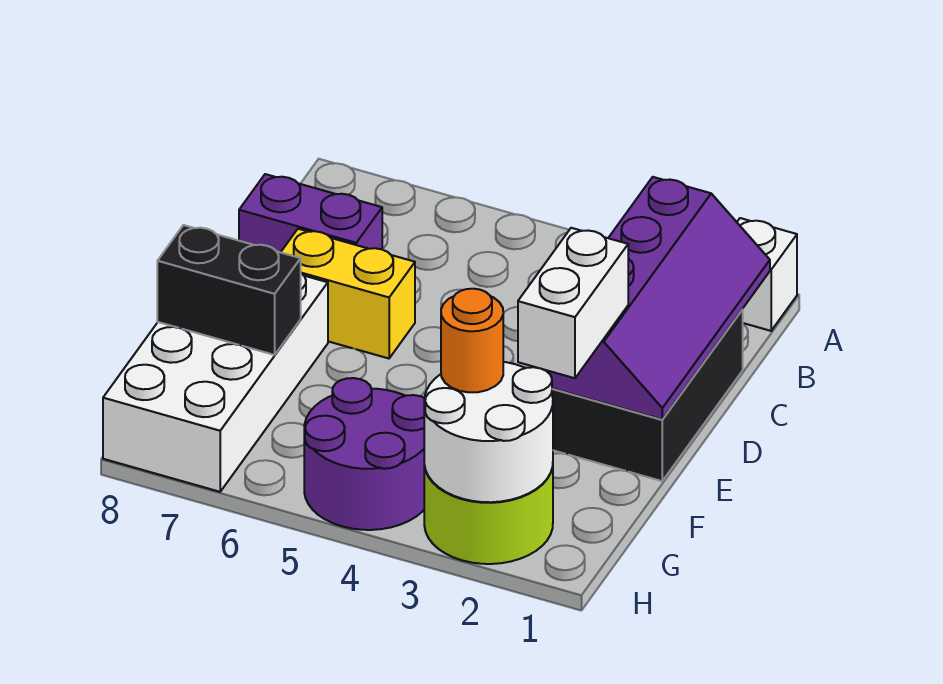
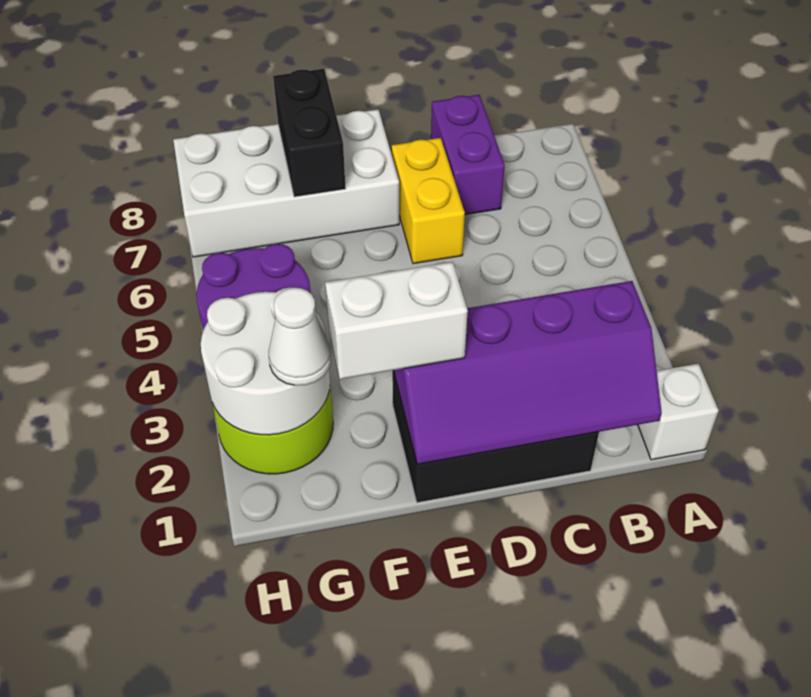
none -> white 1x1 cone [269,288,331,386]
orange 1x1 round brick [441,289,503,392] -> none

